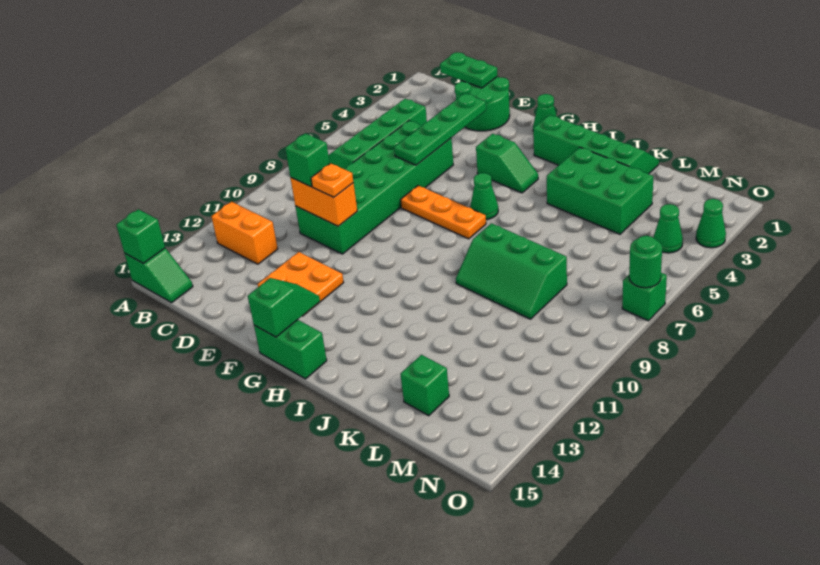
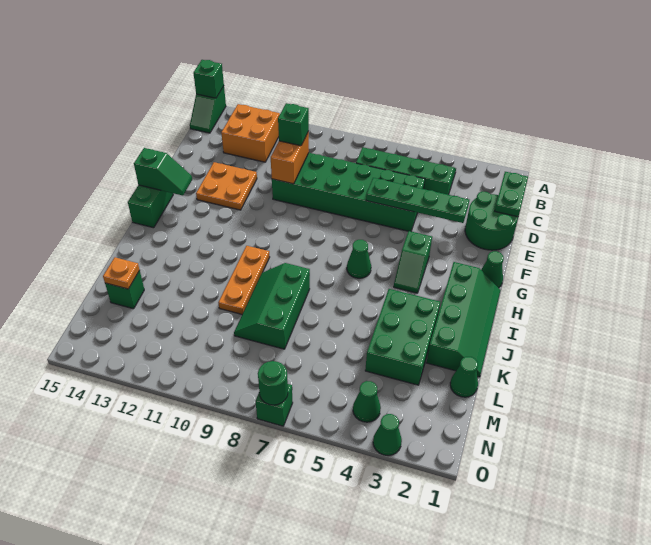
orange 1x2 brick [211,202,278,264] -> orange 2x2 brick [221,104,280,162]
orange 1x1 plate [311,163,353,197] -> orange 1x1 plate moved to [103,257,140,289]
orange 1x3 plate [401,186,486,239] -> orange 1x3 plate moved to [218,246,270,314]
none -> green 1x1 cone [450,357,478,397]

